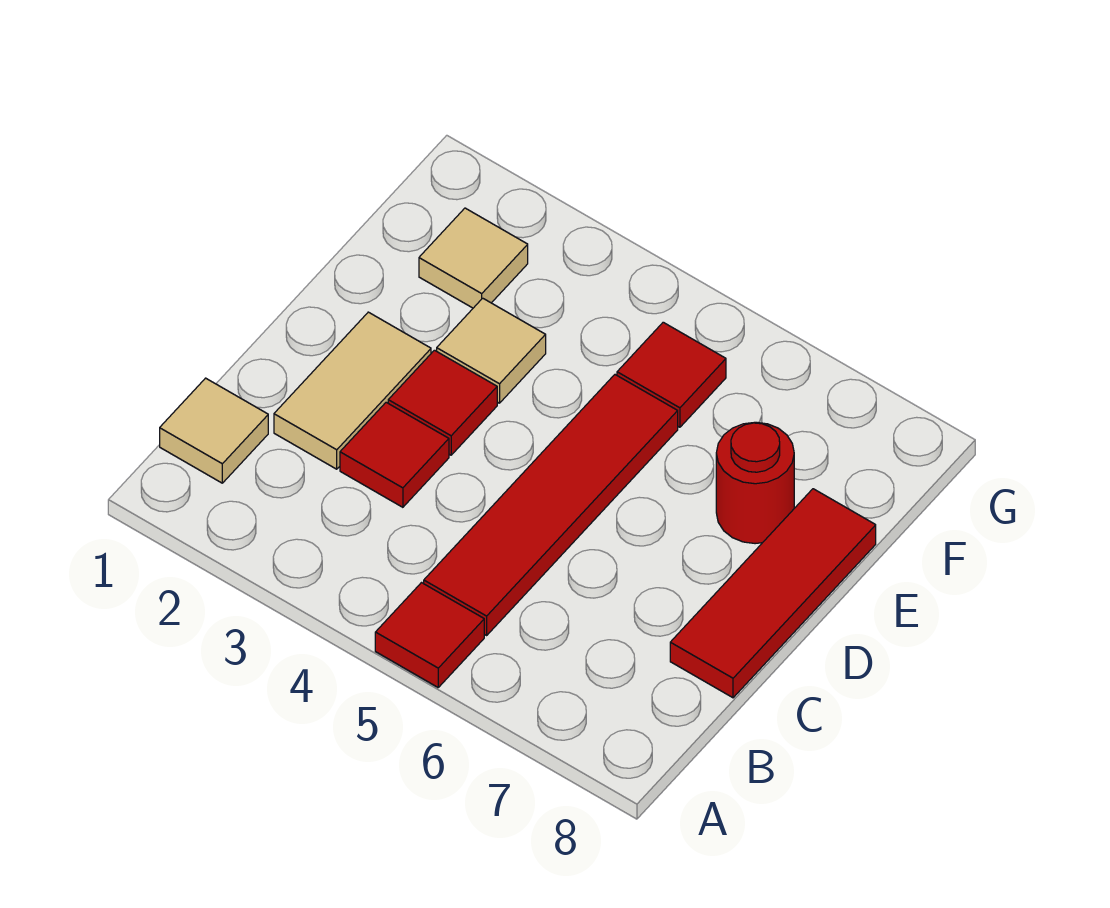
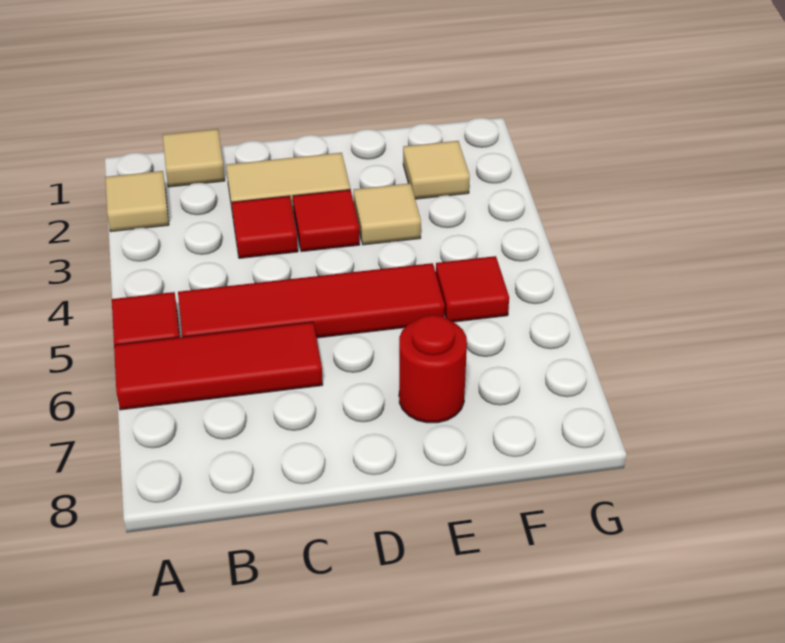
none -> tan 1x1 tile [105,171,169,231]
red 1x3 tile [670,489,876,698] -> red 1x3 tile moved to [114,322,323,410]

